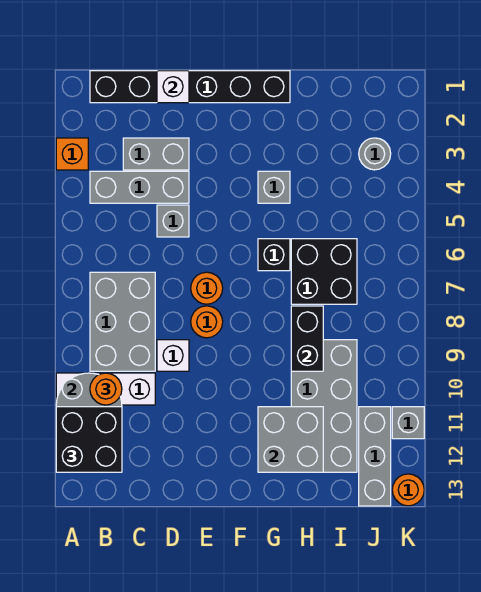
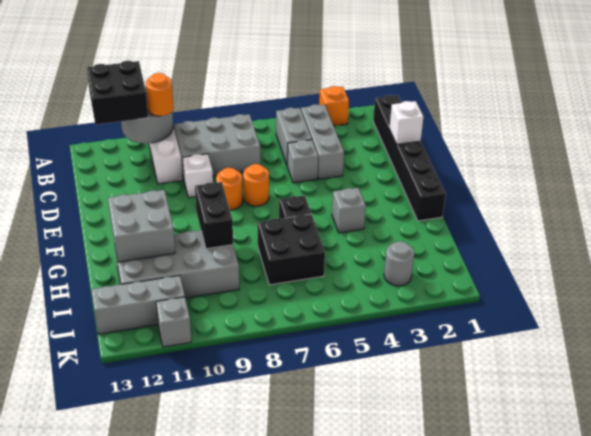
grey 1x2 brick [123,138,189,170] -> grey 1x2 brick moved to [276,108,312,165]
black 1x2 brick [291,306,323,371] -> black 1x2 brick turned to [195,182,233,249]
orange 1x1 round brick [392,474,424,506] -> none

